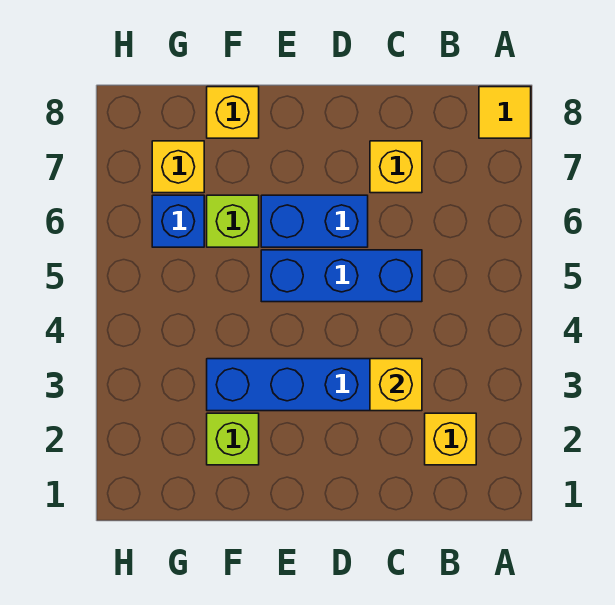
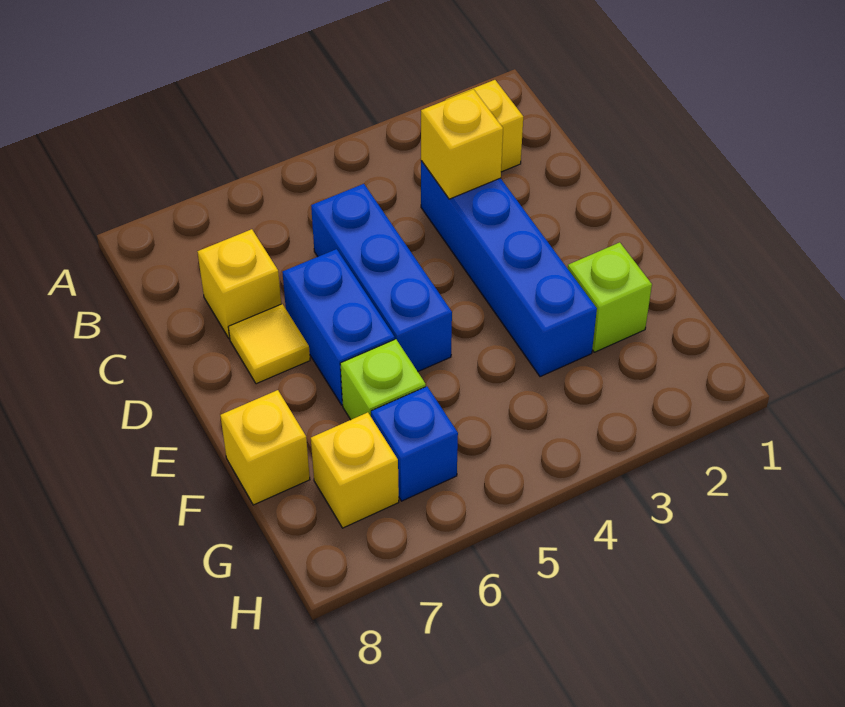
yellow 1x1 tile [479,87,531,138] -> yellow 1x1 tile moved to [228,304,310,384]

